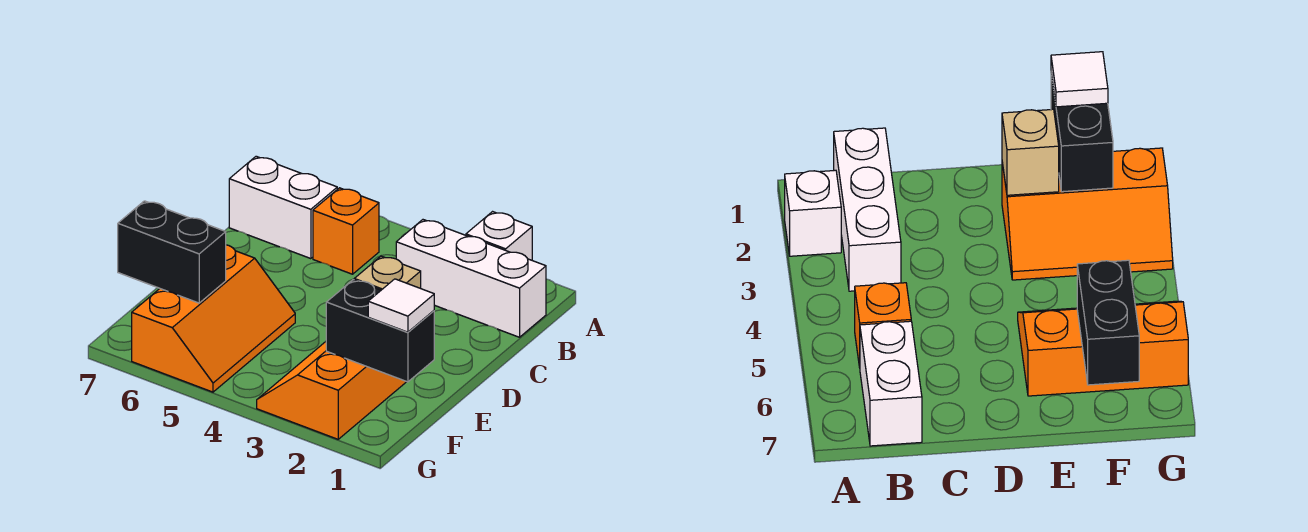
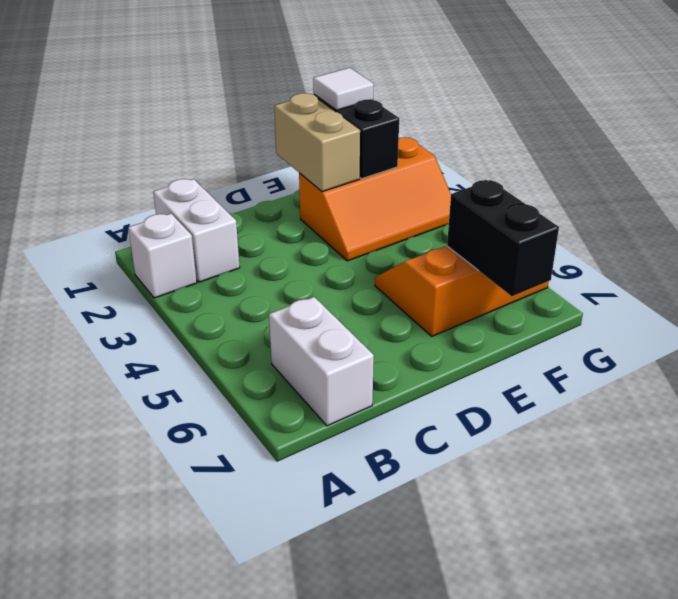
white 1x3 brick [396,220,546,337] -> white 1x2 brick [153,179,240,282]
orange 1x1 brick [313,188,379,274] -> none
tan 1x1 brick [354,256,421,290] -> tan 1x2 brick [274,93,360,192]

